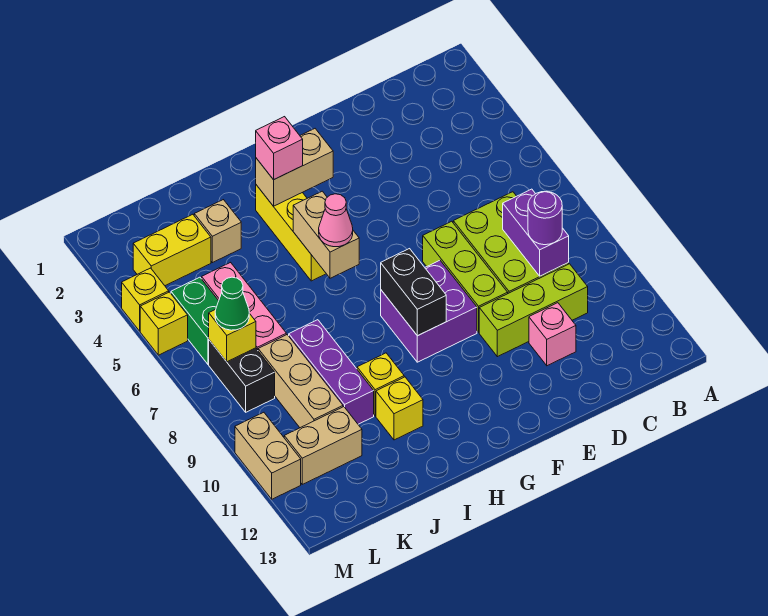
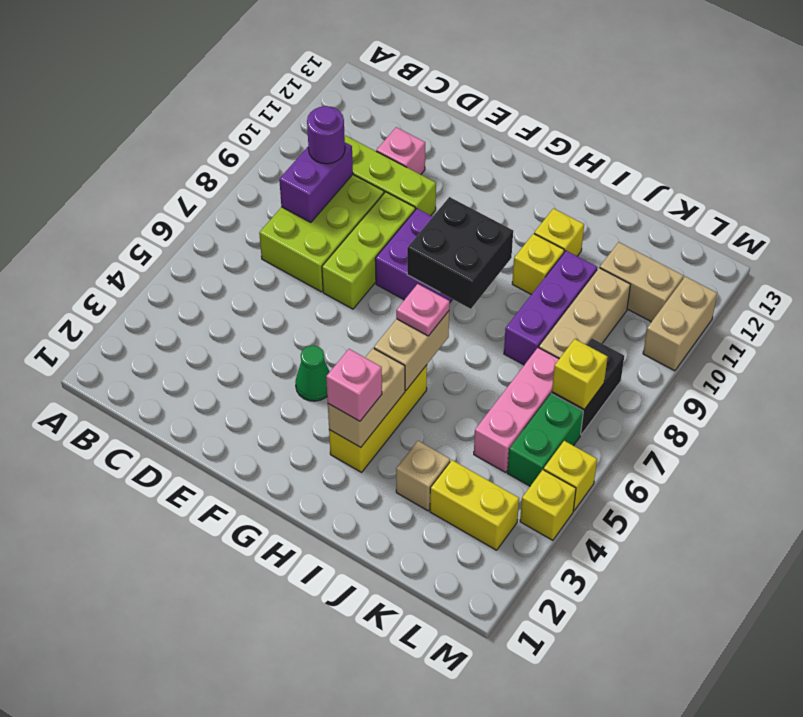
tan 1x2 brick [256,129,333,206] -> tan 1x2 brick turned to [328,348,405,447]
black 1x2 brick [381,249,446,336] -> black 2x2 brick [407,197,513,309]
pink 1x1 cone [319,194,353,247] -> pink 1x1 plate [396,284,450,336]
green 1x1 cone [215,277,249,330] -> green 1x1 cone moved to [295,345,330,401]

